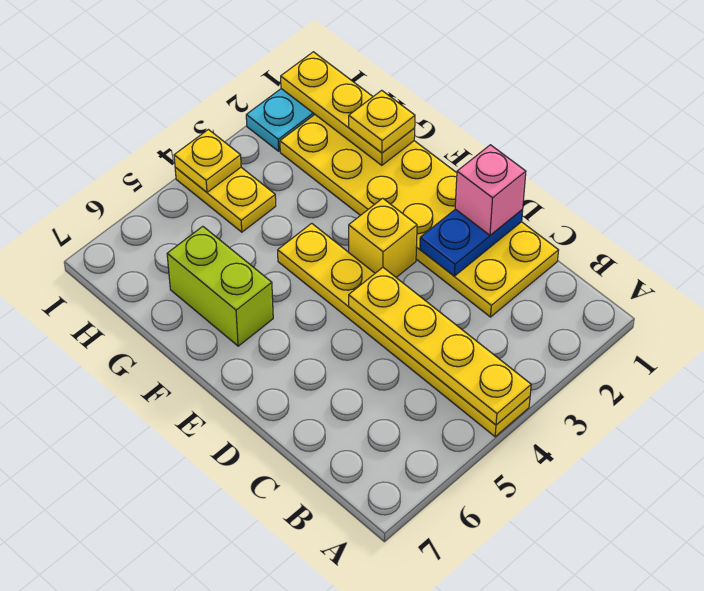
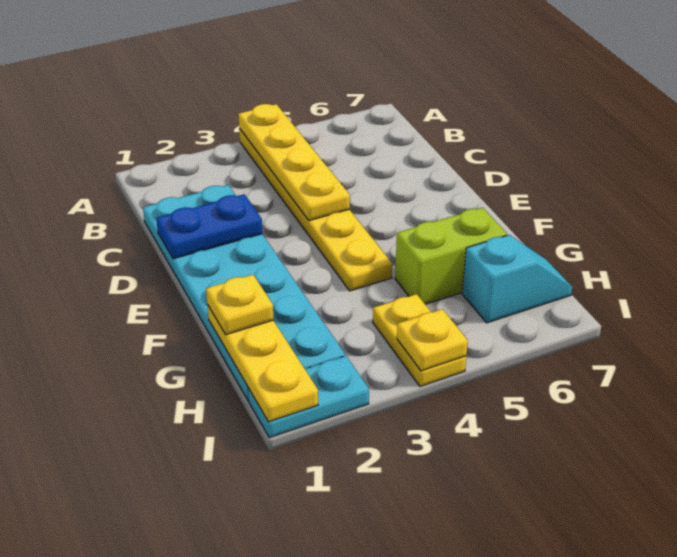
yellow 2x6 plate [280,115,559,317] -> cyan 2x6 plate [143,185,345,401]
pink 1x1 brick [455,145,526,235] -> none
yellow 1x1 brick [349,198,417,277] -> none
lime 1x2 brick [167,226,273,346] -> lime 1x2 brick turned to [395,208,507,304]
none -> cyan 1x2 slope [462,235,572,323]

